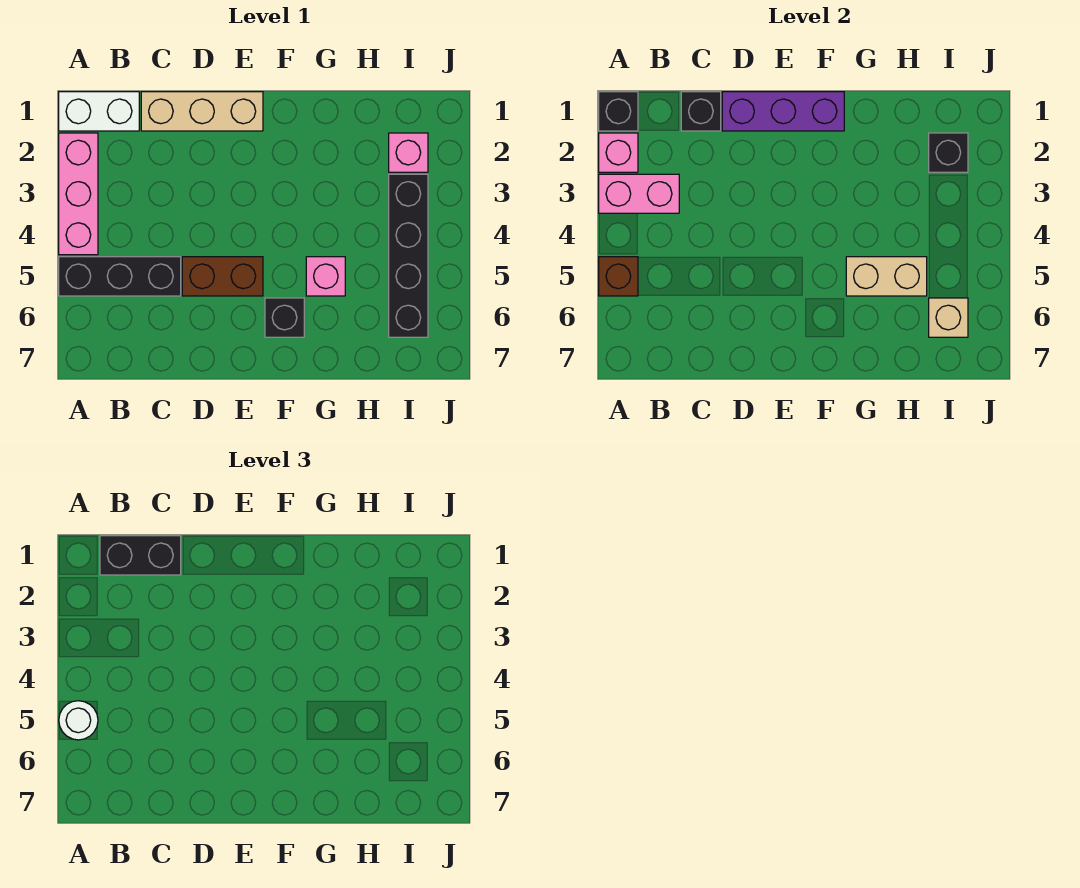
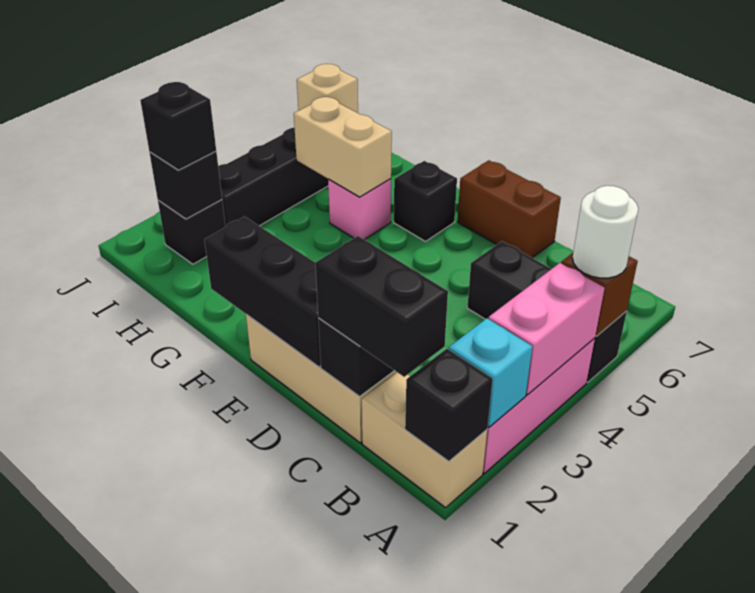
white 1x2 brick [59,92,139,131] -> tan 1x2 brick [362,373,487,508]
pink 1x1 brick [599,133,638,172] -> cyan 1x1 brick [449,318,532,427]
pink 1x2 brick [599,174,679,213] -> pink 1x2 brick turned to [489,263,605,395]
purple 1x3 brick [722,92,844,131] -> black 1x3 brick [204,217,321,367]
brown 1x2 brick [182,257,263,296] -> brown 1x2 brick moved to [458,160,561,258]
pink 1x1 brick [389,133,428,172] -> black 1x1 brick [158,200,226,264]
none -> black 1x1 brick [140,82,216,170]

